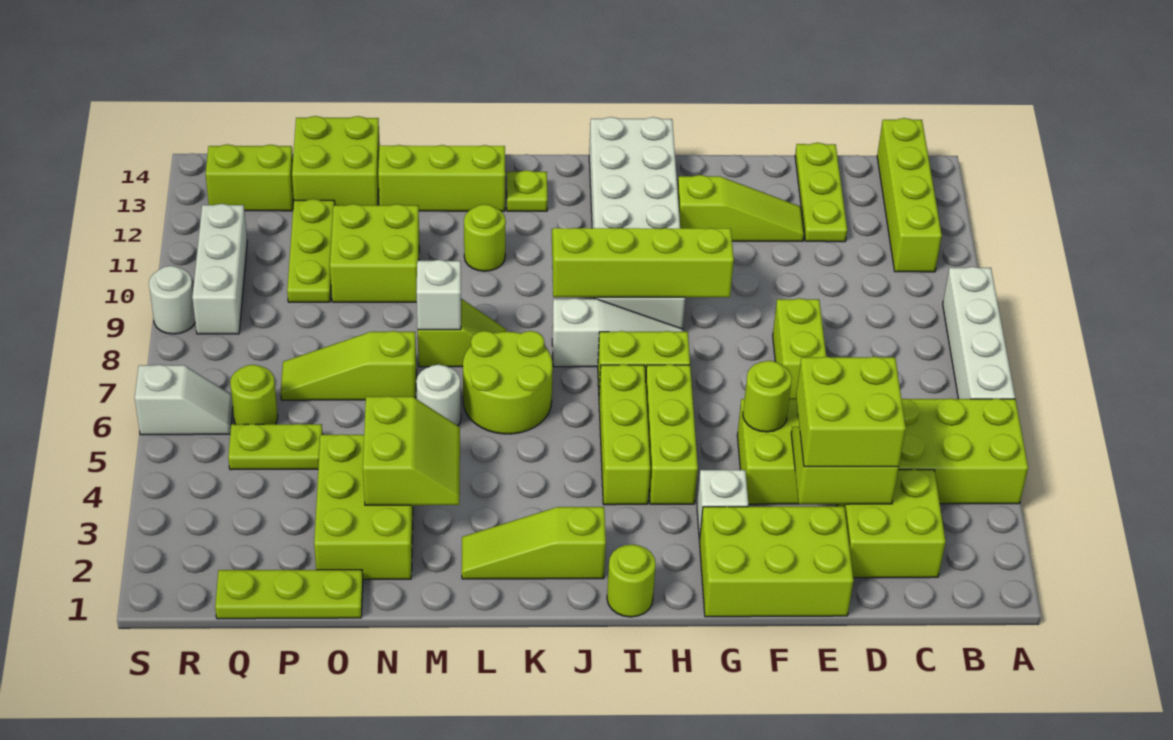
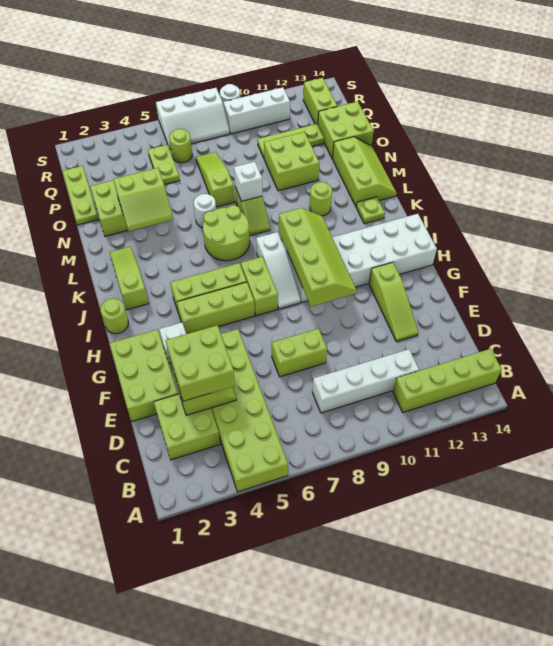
white 1x4 brick [943,267,1015,399] -> white 1x4 brick moved to [312,349,419,413]
lime 1x3 plate [795,143,847,242] -> none
lime 1x1 round brick [743,361,792,432] -> none
white 1x2 slope [135,365,233,435] -> white 2x3 slope [156,88,230,149]

